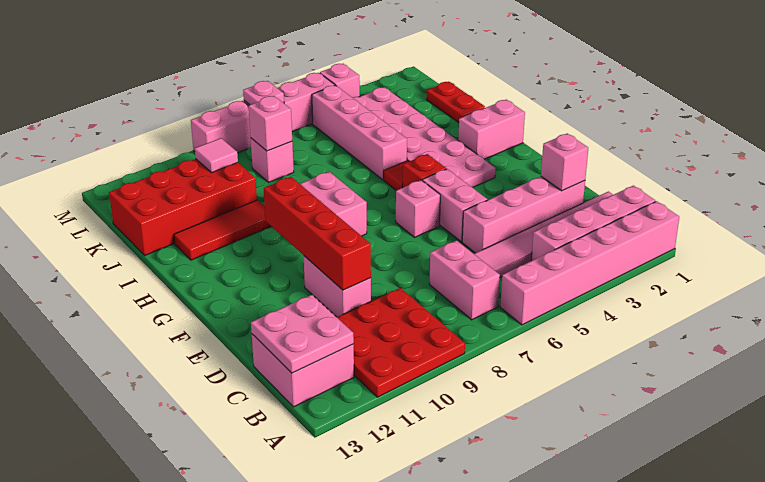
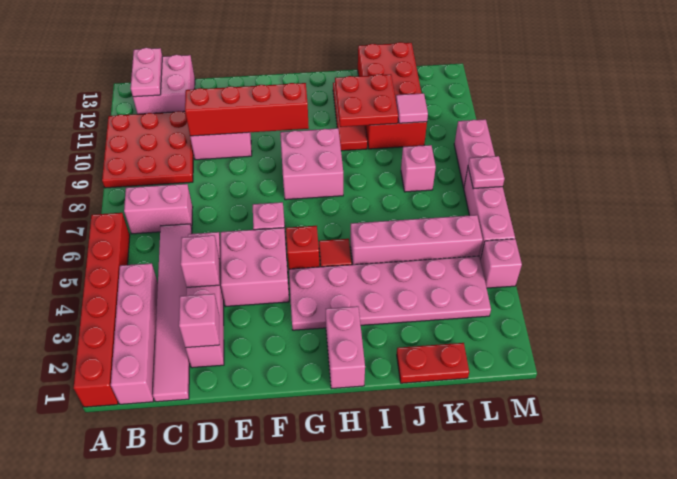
pink 1x6 brick [500,201,679,325] -> red 1x6 brick [74,213,130,407]
pink 2x2 plate [251,295,354,373] -> pink 1x2 plate [131,48,162,97]
pink 1x2 brick [422,169,487,242] -> pink 2x2 brick [221,228,289,307]
none -> red 2x2 plate [335,74,398,127]
pink 1x1 brick [249,96,292,151] -> pink 1x1 brick moved to [181,235,219,287]

